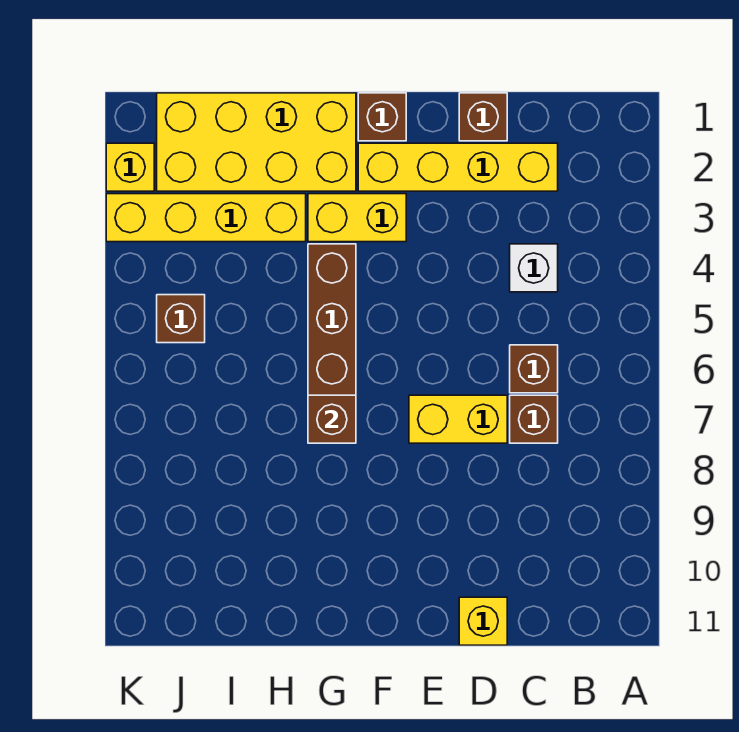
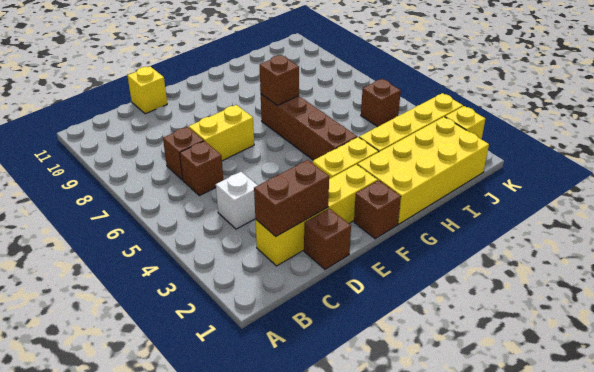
none -> brown 1x2 brick [254,160,329,236]

